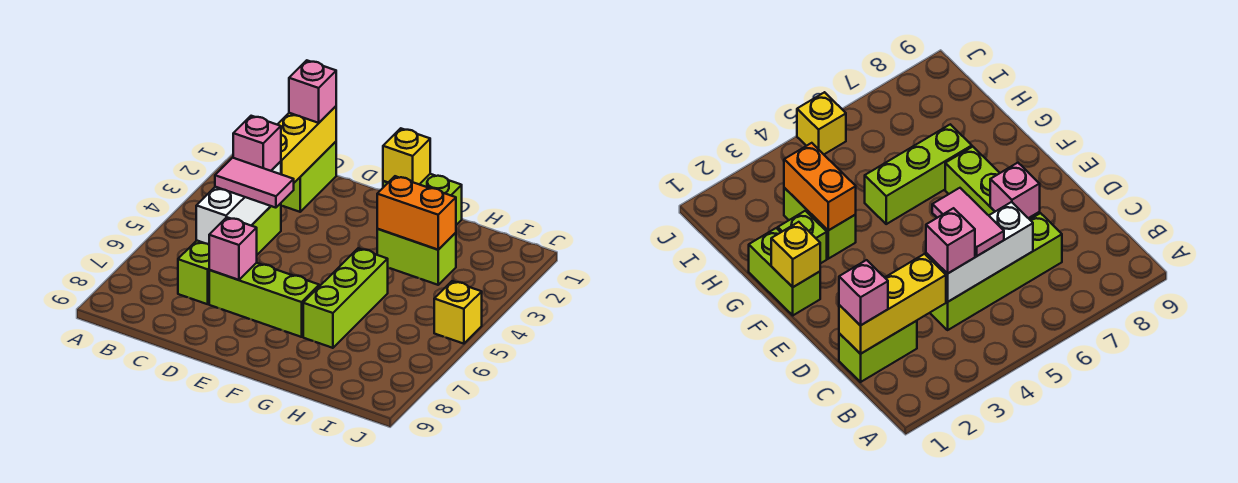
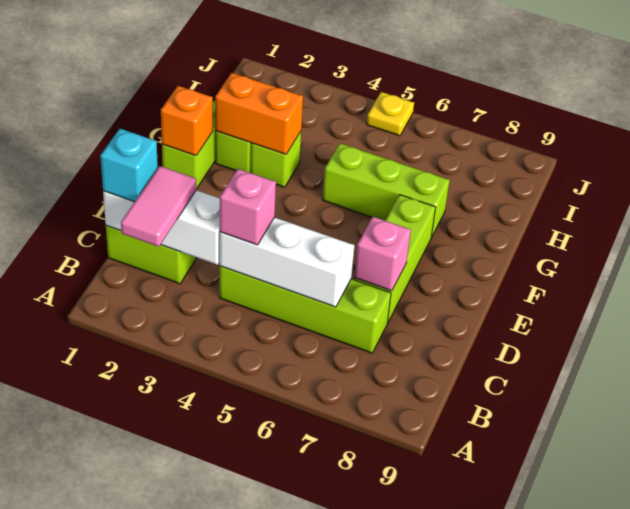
yellow 1x3 brick [277,106,336,183] -> white 1x3 brick [103,190,220,265]
pink 1x1 brick [289,60,336,123] -> cyan 1x1 brick [100,129,158,202]
pink 1x2 tile [215,158,294,208] -> pink 1x2 tile moved to [121,166,197,247]
yellow 1x1 brick [383,128,430,184] -> orange 1x1 brick [161,86,213,156]
lime 1x2 brick [377,229,456,285] -> lime 1x1 brick [251,132,301,187]
orange 1x2 brick [377,176,456,250] -> orange 1x2 brick turned to [215,73,303,154]
yellow 1x1 brick [434,281,482,344] -> yellow 1x1 plate [367,92,414,136]

